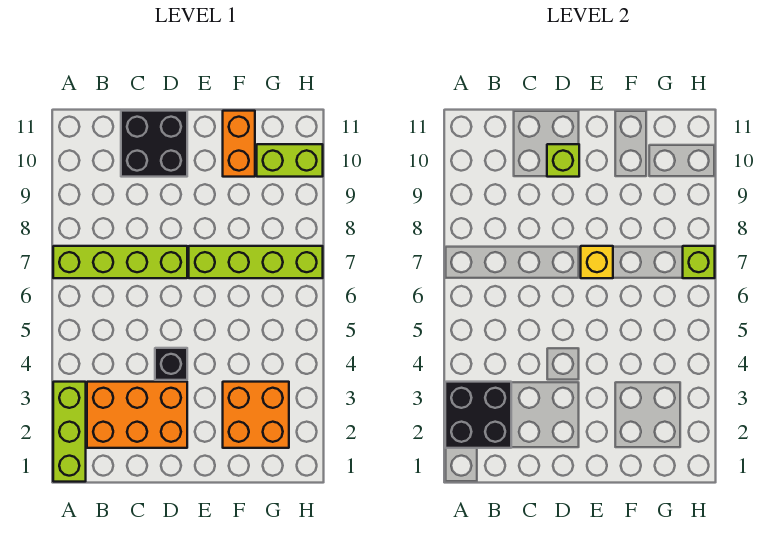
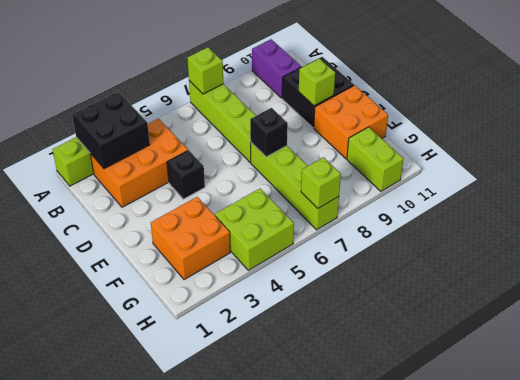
none -> lime 1x1 brick [187,47,223,94]
none -> purple 1x2 brick [252,39,301,98]
orange 2x3 brick [87,382,187,448] -> orange 2x3 brick turned to [91,118,188,207]
yellow 1x1 brick [581,246,613,278] -> black 1x1 brick [250,108,288,157]
orange 1x2 brick [223,111,255,177] -> orange 2x2 brick [314,85,388,159]
none -> lime 2x2 brick [215,189,294,270]

